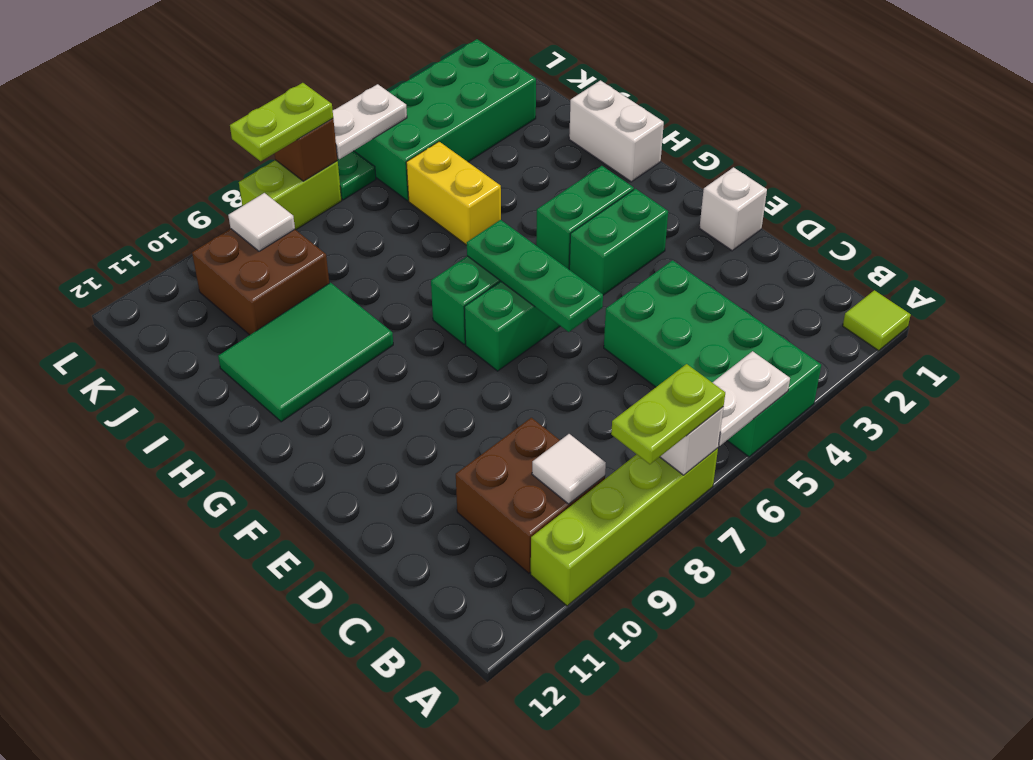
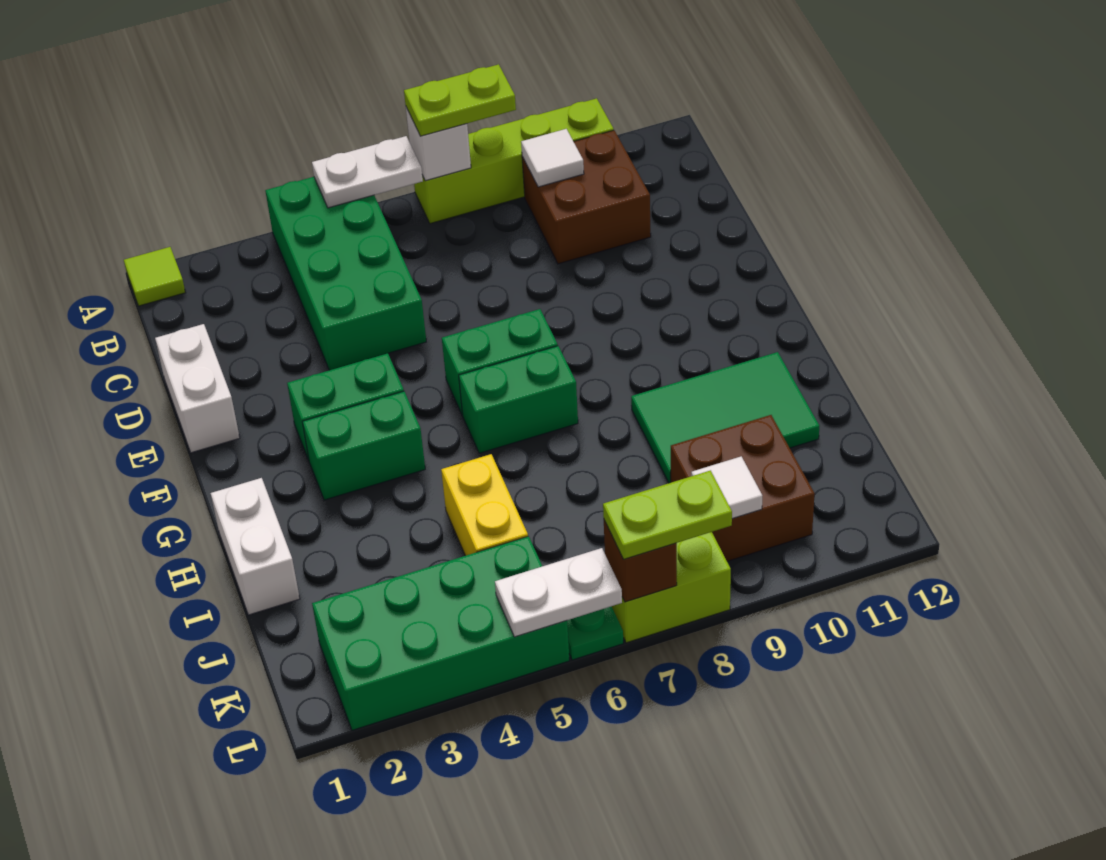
white 1x1 brick [700,167,767,251] -> white 1x2 brick [155,324,240,453]
green 1x3 plate [467,220,603,332] -> none

